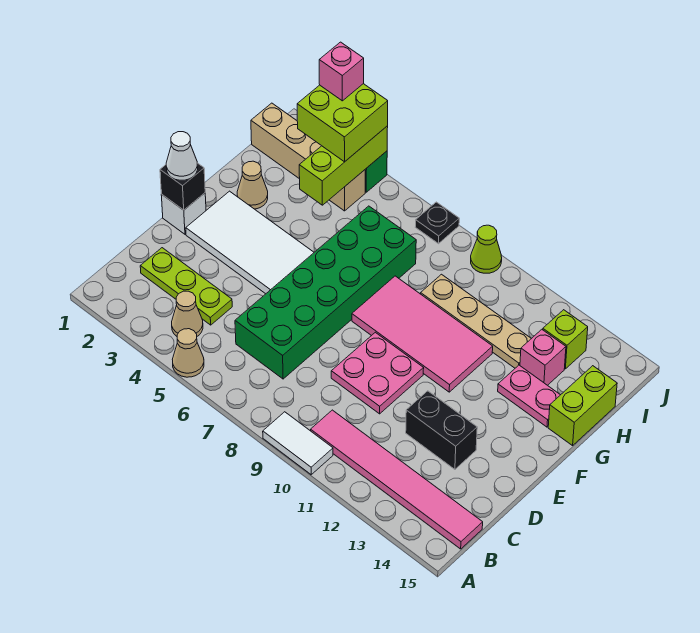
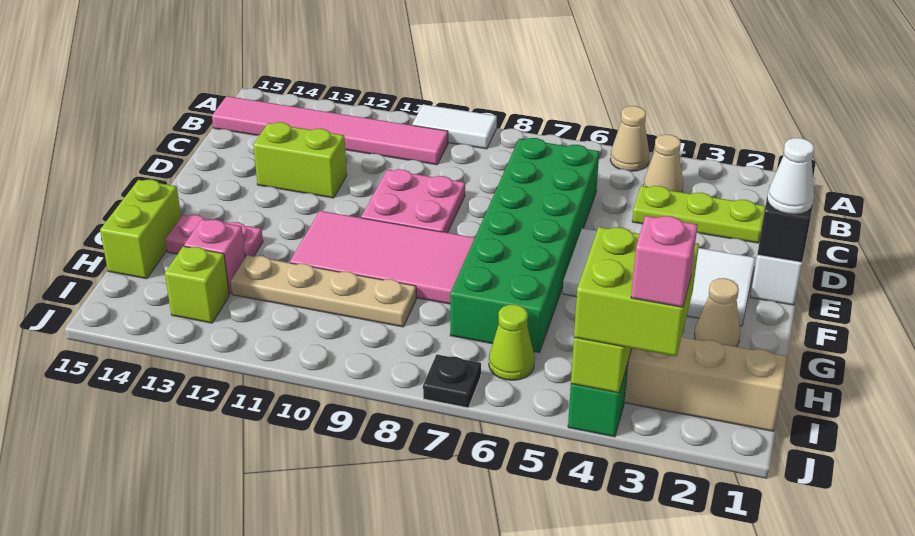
black 1x2 brick [406,391,477,469] -> lime 1x2 brick [253,122,347,198]
lime 1x1 cone [471,225,502,273] -> lime 1x1 cone moved to [489,305,535,380]

